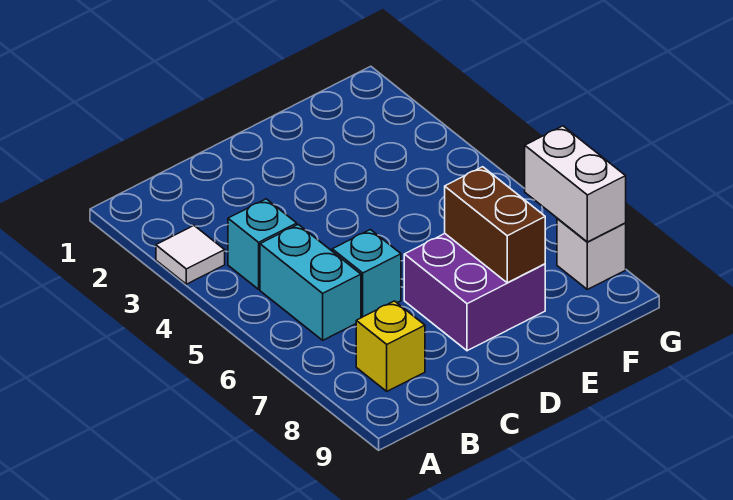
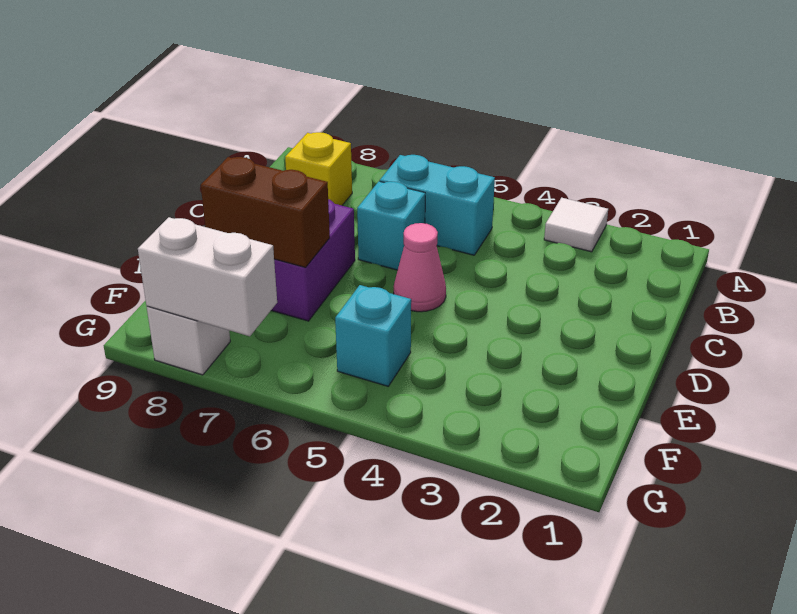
cyan 1x1 brick [228,199,297,289] -> cyan 1x1 brick moved to [335,285,411,386]
none -> pink 1x1 cone [394,223,446,312]

